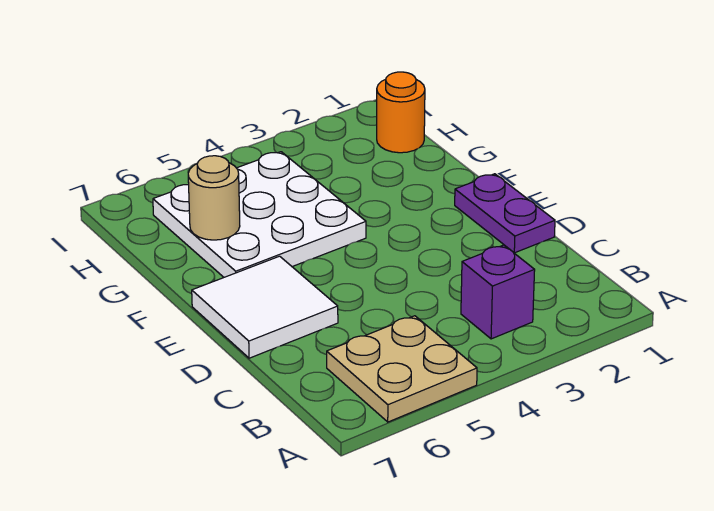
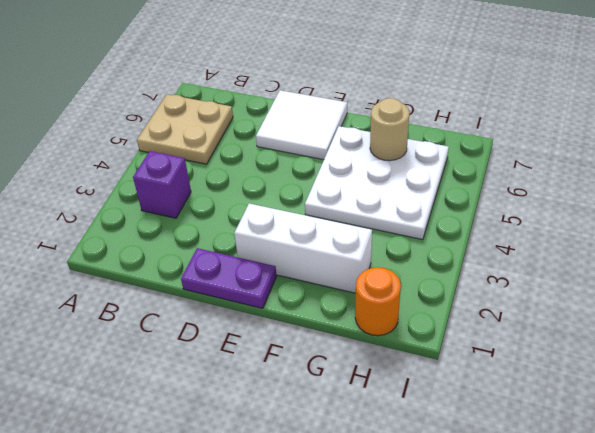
none -> white 1x3 brick [234,203,372,293]

